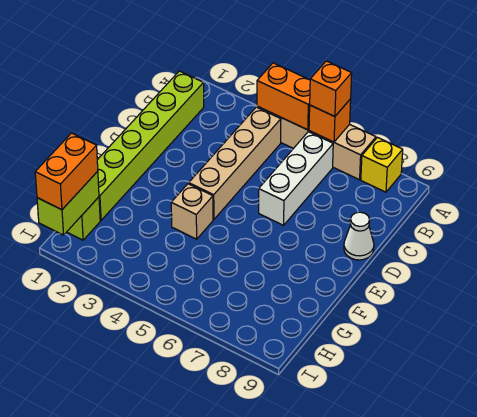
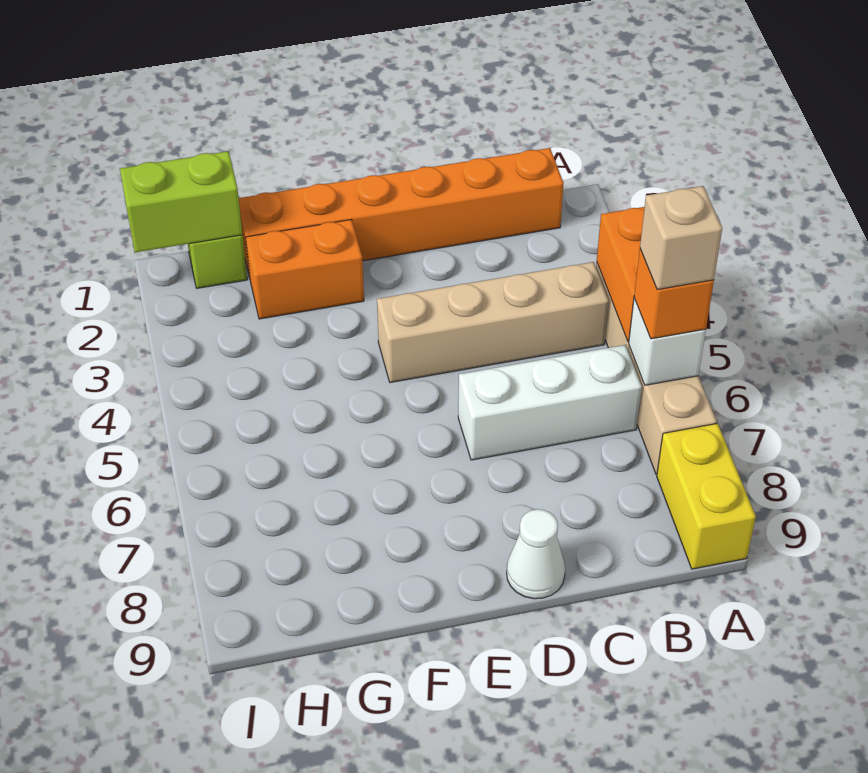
orange 1x1 brick [309,99,351,142] -> white 1x1 brick [629,298,706,385]
yellow 1x1 brick [361,138,403,192] -> yellow 1x2 brick [657,423,756,569]
lime 1x6 brick [97,71,204,220] -> orange 1x6 brick [239,148,564,277]
tan 1x1 brick [171,184,213,239] -> tan 1x1 brick moved to [640,186,722,290]
orange 1x2 brick [35,133,98,210] -> orange 1x2 brick moved to [246,220,364,319]

